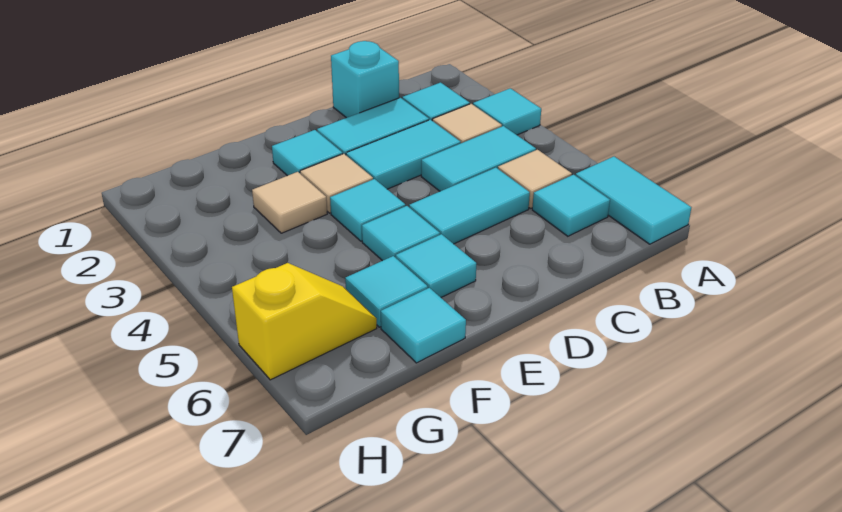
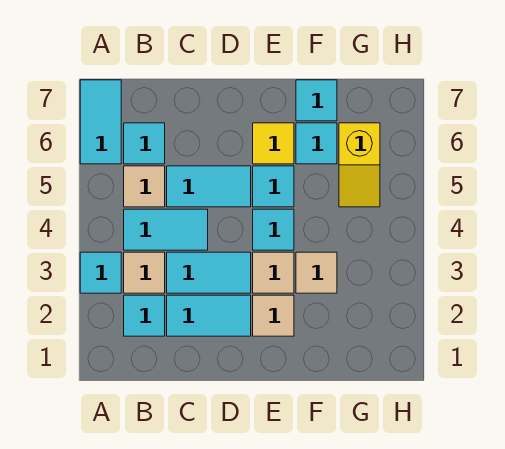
cyan 1x1 brick [331,41,399,118] -> none
cyan 1x1 tile [272,130,343,176] -> tan 1x1 tile [253,295,294,336]
cyan 1x1 tile [396,234,476,297] -> yellow 1x1 tile [253,123,294,164]
yellow 1x2 slope [232,263,377,380] -> yellow 1x2 slope turned to [339,123,380,207]

